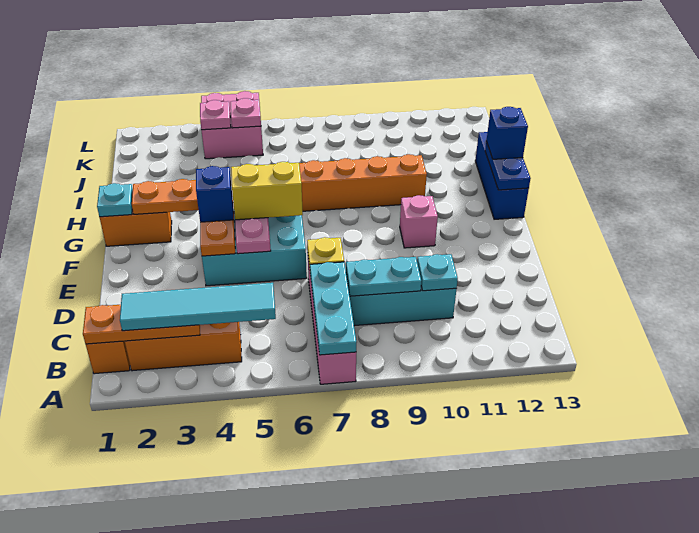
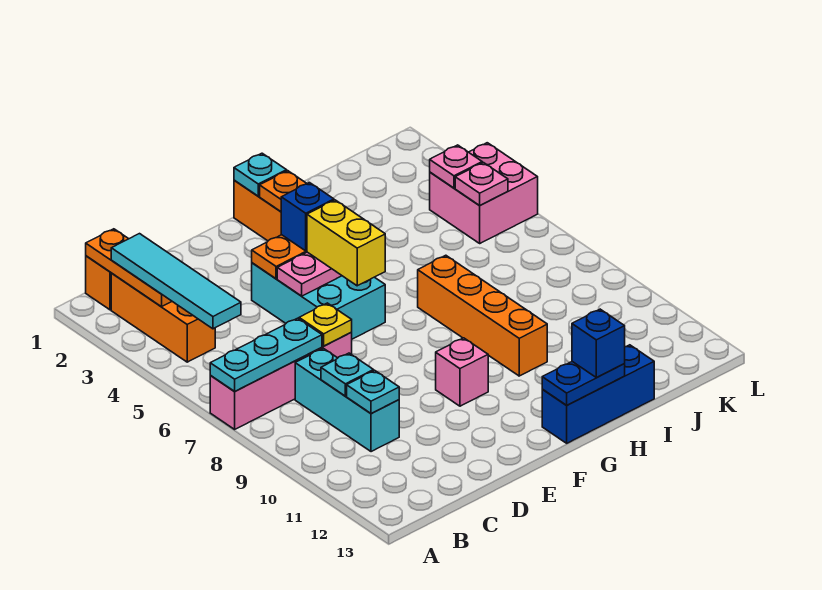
cyan 1x2 plate [346,257,421,296] -> cyan 1x1 plate [321,353,374,396]

